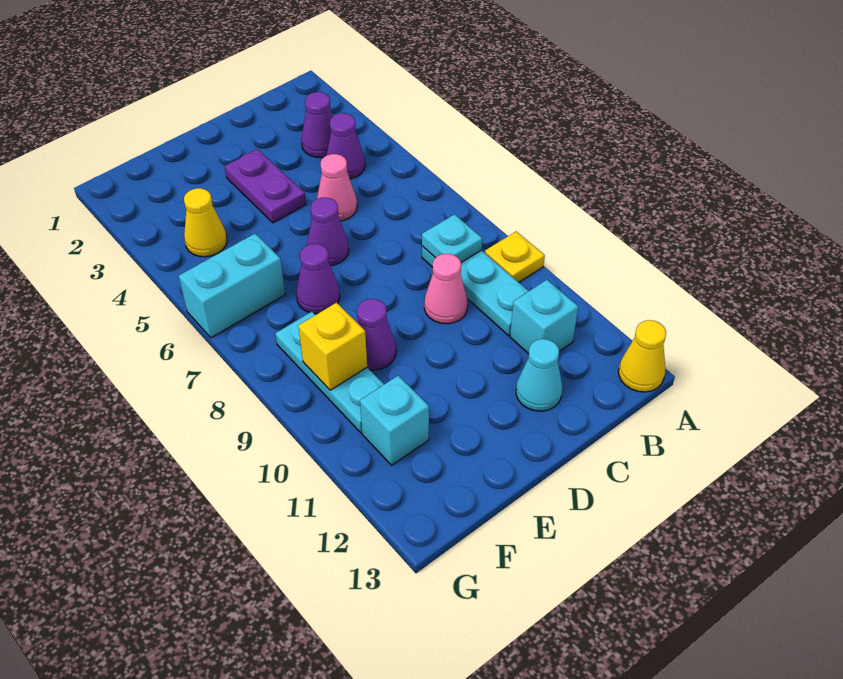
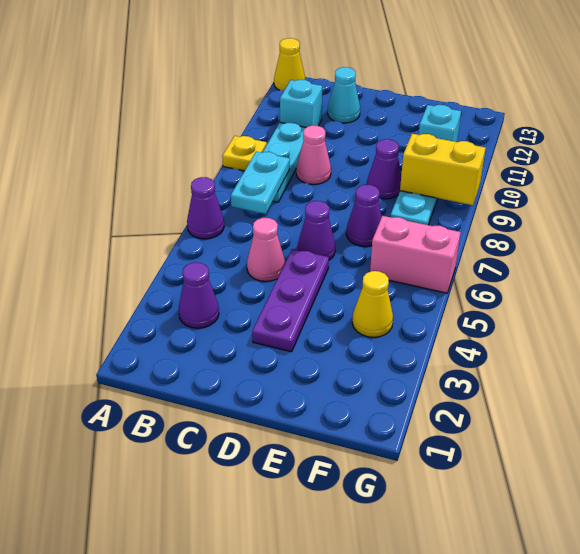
purple 1x1 cone [326,113,365,179] -> purple 1x1 cone moved to [187,177,224,239]
cyan 1x1 plate [422,214,482,262] -> cyan 1x2 plate [231,152,290,214]
purple 1x2 plate [225,149,306,223] -> purple 1x3 plate [252,249,329,352]
cyan 1x2 brick [179,234,285,338] -> pink 1x2 brick [370,216,461,293]
yellow 1x1 brick [298,303,367,390] -> yellow 1x2 brick [400,134,486,205]

